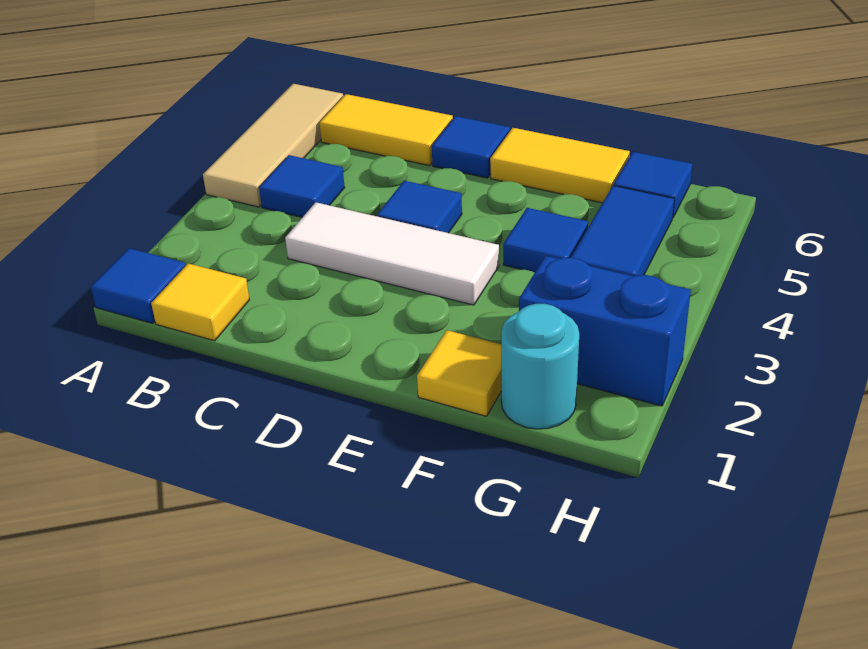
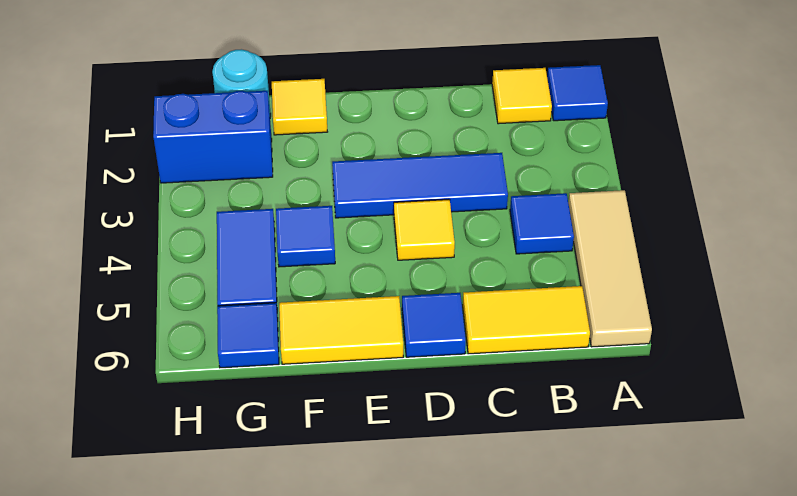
white 1x3 tile [285,202,499,305] -> blue 1x3 tile [332,153,508,218]
blue 1x1 tile [377,181,462,233] -> yellow 1x1 tile [394,200,455,260]

